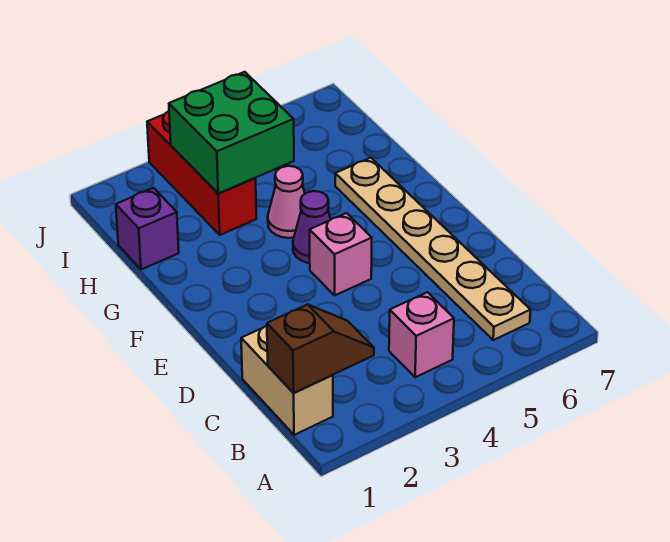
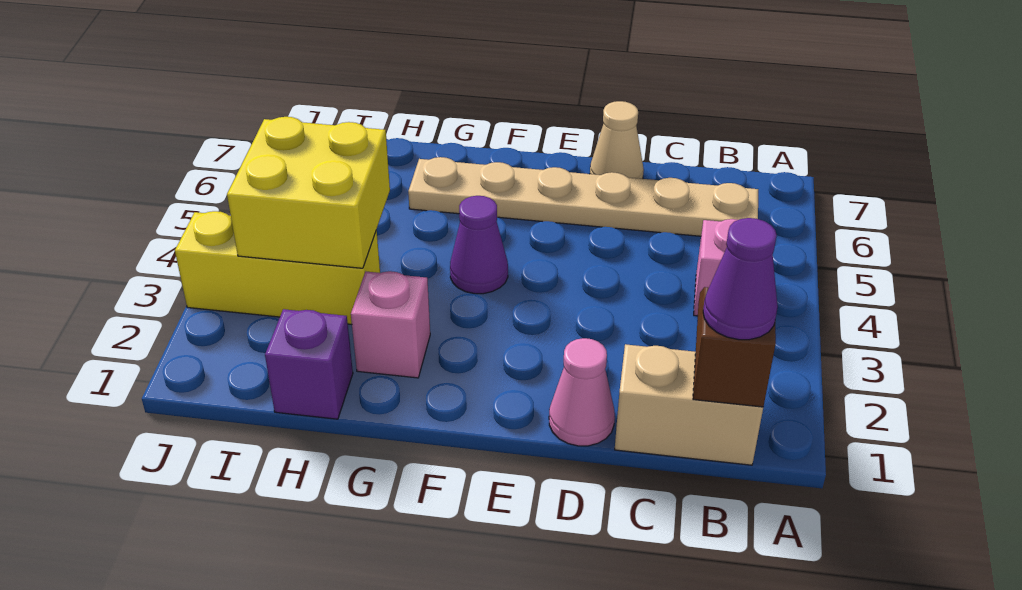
none -> purple 1x1 cone [703,218,778,340]
none -> tan 1x1 cone [590,101,644,179]
pink 1x1 brick [310,213,372,295] -> pink 1x1 brick moved to [351,271,430,378]
pink 1x1 cone [268,166,305,238] -> pink 1x1 cone moved to [549,338,615,446]
red 1x3 brick [147,111,256,235] -> yellow 1x3 brick [175,211,380,324]
green 2x2 brick [169,72,294,193] -> yellow 2x2 brick [227,117,390,268]

